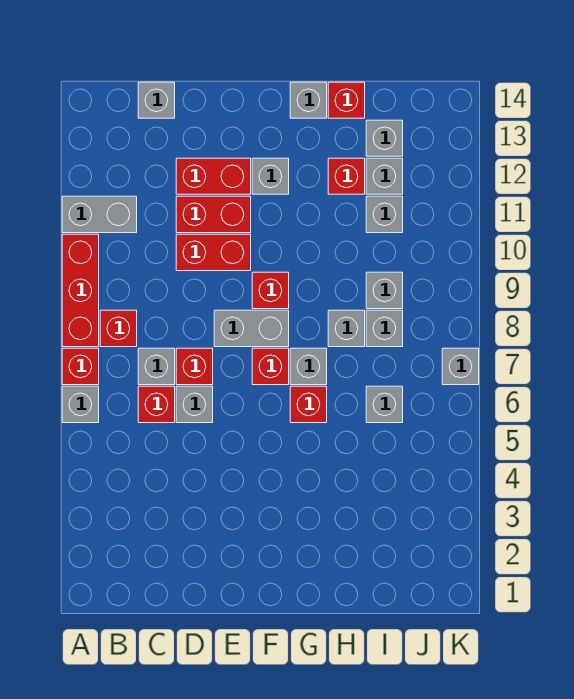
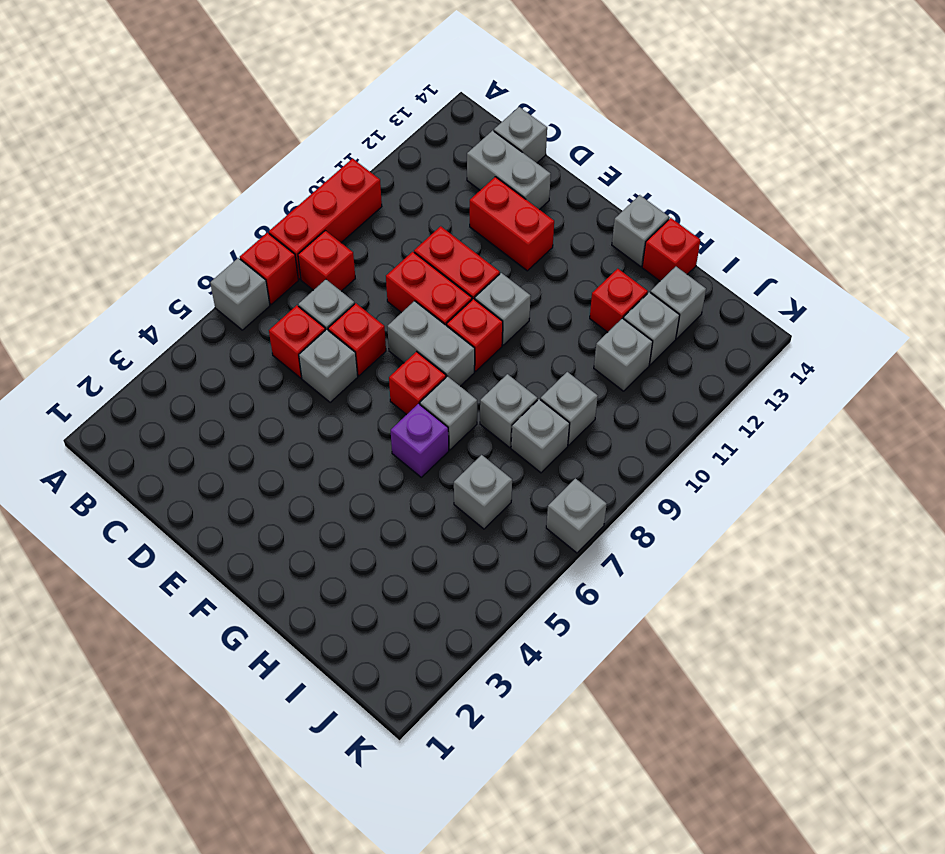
grey 1x2 brick [62,196,137,233] -> grey 1x2 brick moved to [467,130,551,210]
red 1x2 brick [176,196,251,233] -> red 1x2 brick moved to [386,252,472,326]
grey 1x1 brick [252,158,289,194] -> grey 1x1 brick moved to [475,273,531,345]
red 1x1 brick [290,386,327,423] -> purple 1x1 brick [391,403,449,477]

